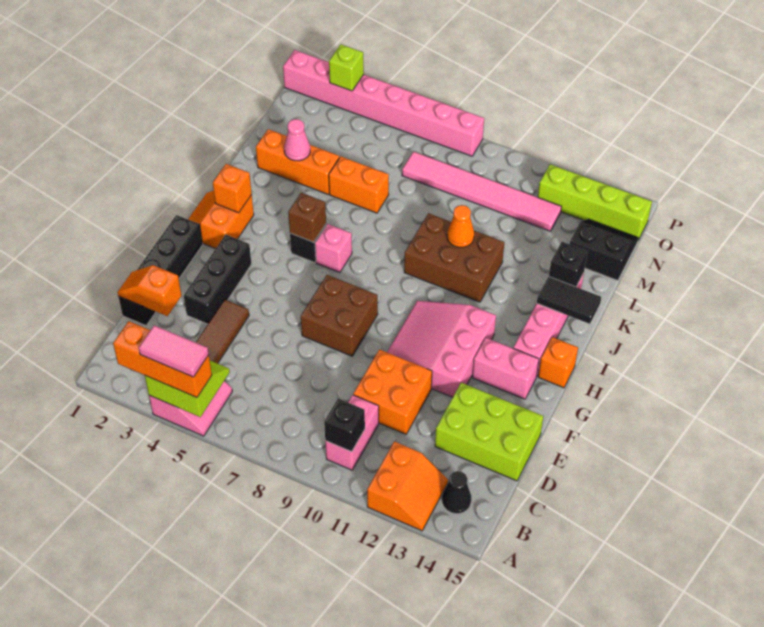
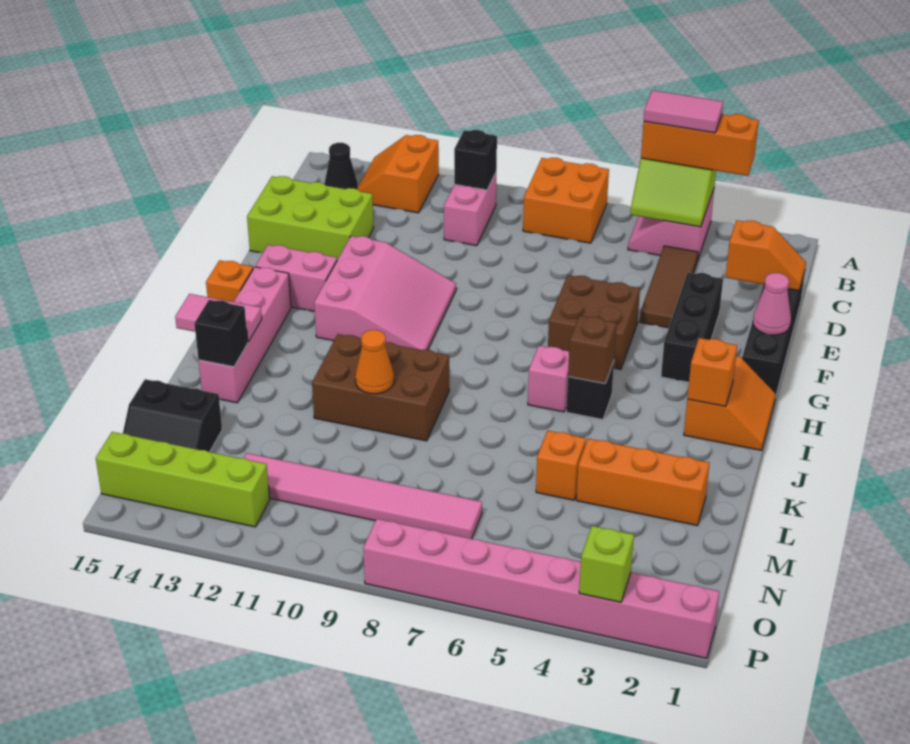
orange 2x2 brick [353,350,432,434] -> orange 2x2 brick moved to [523,158,609,243]
brown 2x2 brick [301,275,378,356] -> brown 2x2 brick moved to [548,275,640,369]
black 1x2 tile [537,277,601,324] -> pink 1x2 tile [175,294,262,342]
pink 1x1 cone [284,119,310,161] -> pink 1x1 cone moved to [753,273,791,335]
orange 1x2 brick [329,156,389,213] -> orange 1x1 brick [536,431,586,500]

